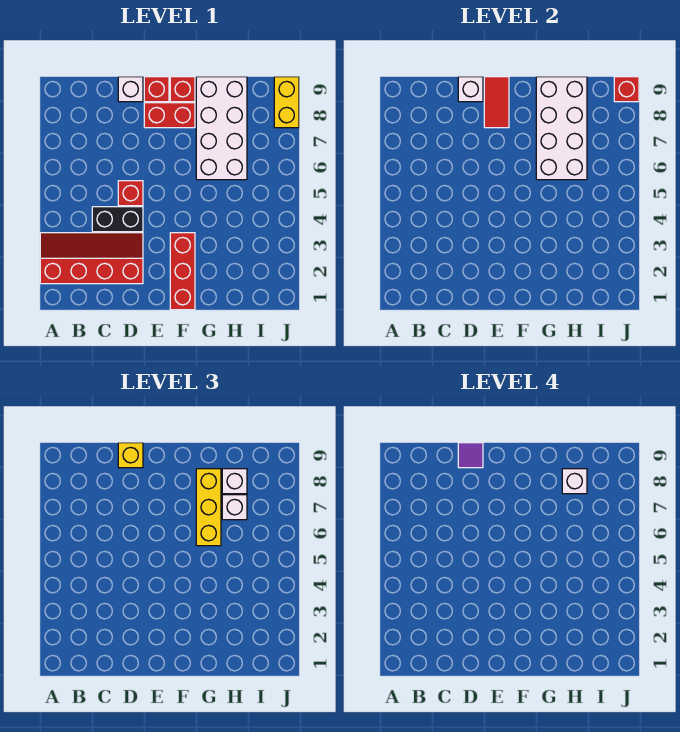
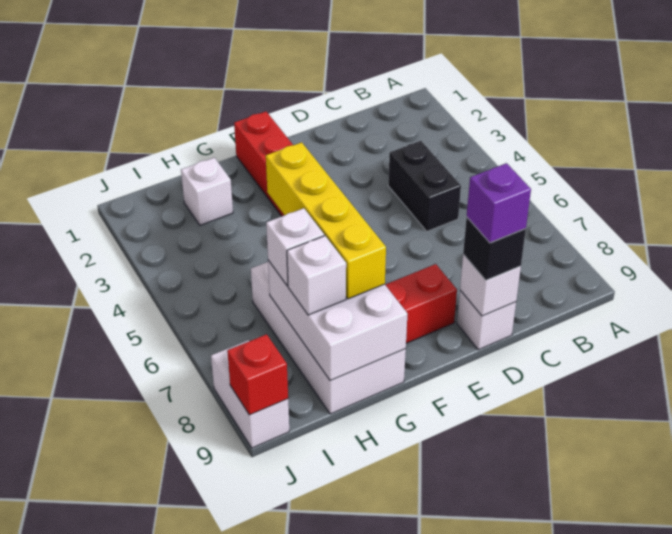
red 2x4 slope [40,233,143,284] -> none
black 1x2 brick [92,207,143,232] -> black 1x2 brick turned to [388,141,461,231]
red 1x1 brick [118,181,143,206] -> none
yellow 1x1 brick [118,443,143,468] -> black 1x1 brick [463,217,526,280]
purple 1x1 tile [458,443,483,468] -> purple 1x1 brick [467,163,531,243]
red 1x2 tile [484,77,509,128] -> none
red 1x1 brick [144,77,169,102] -> none
red 1x1 brick [170,77,195,102] -> none
white 2x4 brick [536,77,587,180] -> white 2x3 brick [268,260,407,381]
yellow 1x3 brick [196,469,221,546] -> yellow 1x4 brick [266,142,386,299]
white 1x1 brick [562,469,587,494] -> white 1x1 brick moved to [181,158,233,225]
yellow 1x2 brick [274,77,299,128] -> white 1x2 brick [211,340,289,448]

